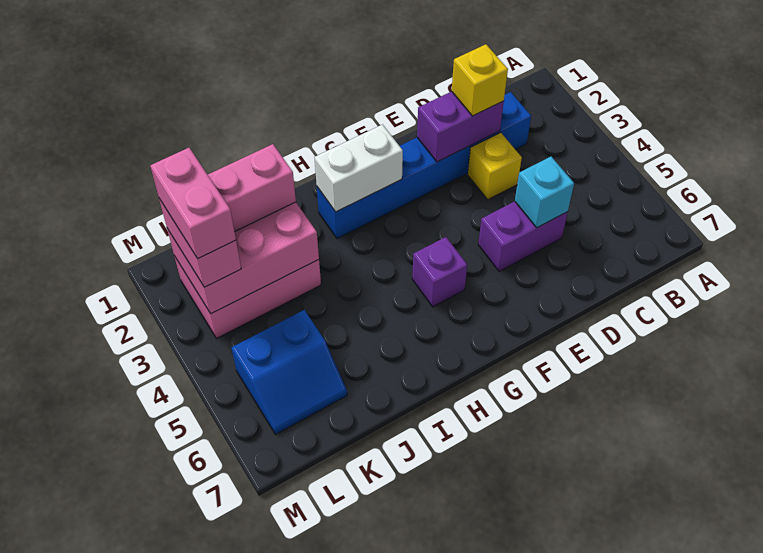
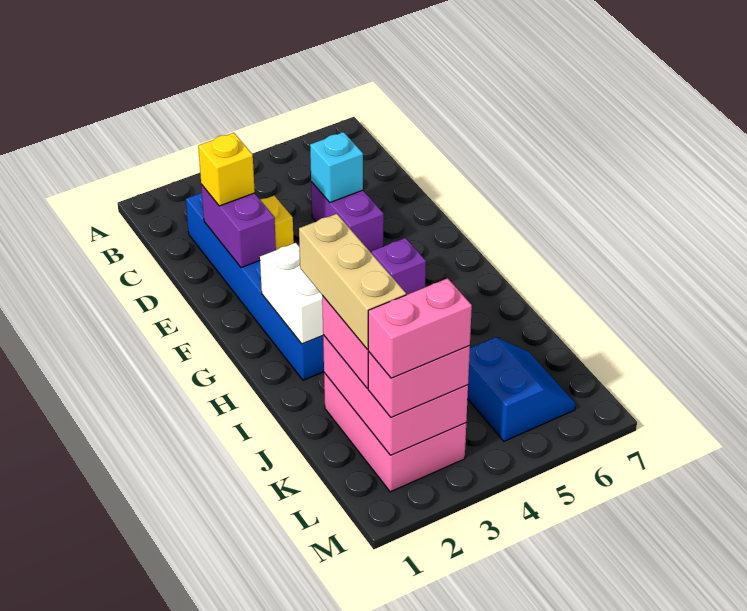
none -> tan 1x3 brick [299,214,406,349]

